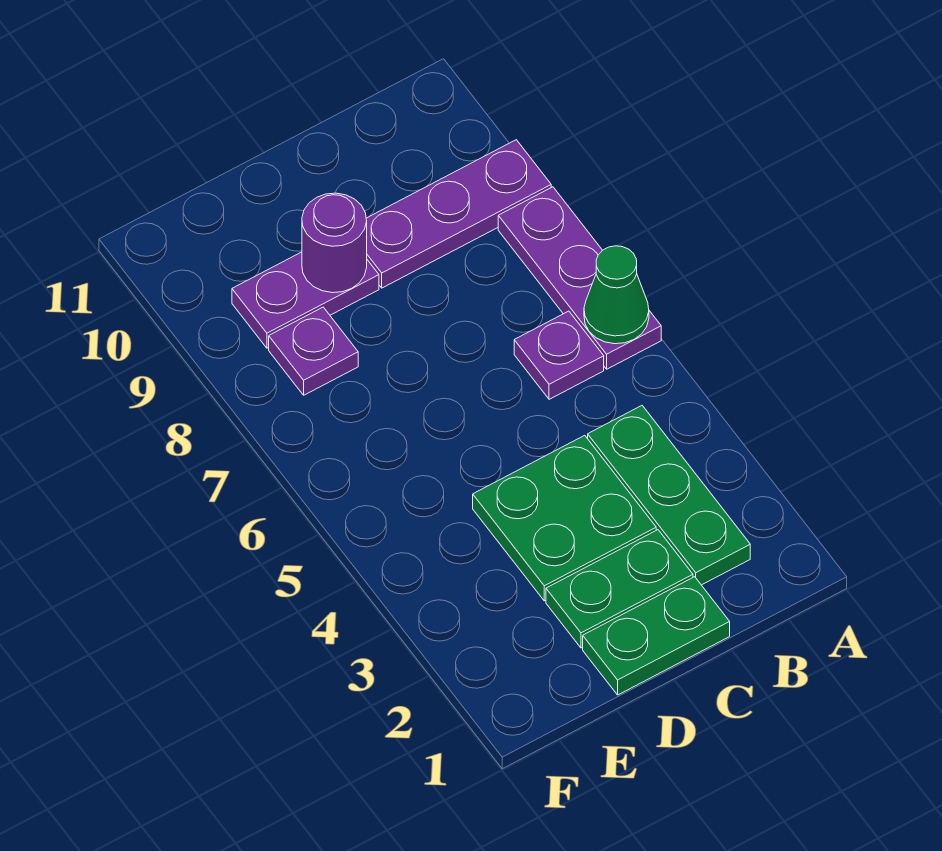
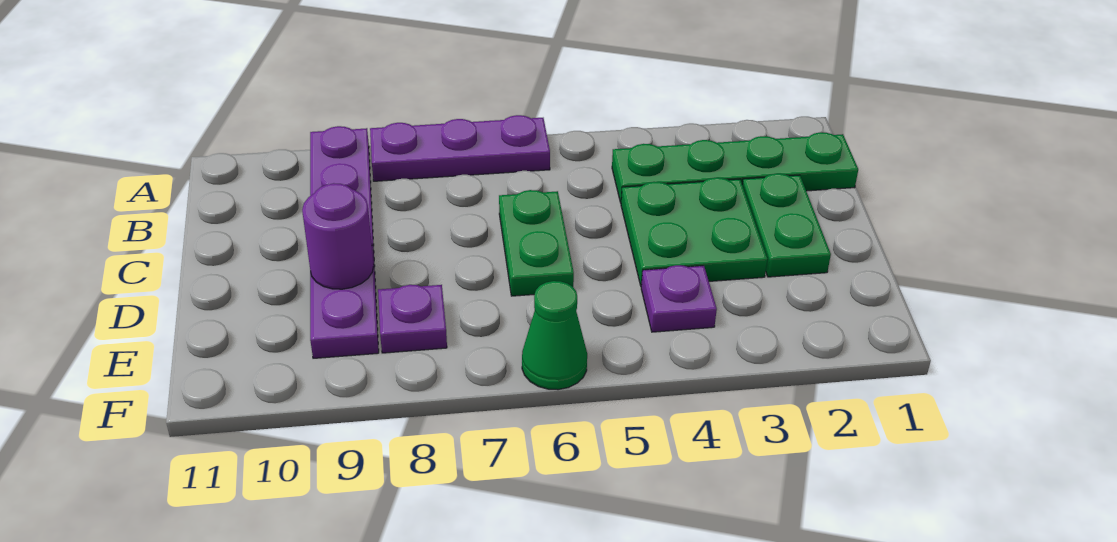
green 1x1 cone [584,246,649,344] -> green 1x1 cone moved to [522,281,587,390]
green 1x3 plate [588,406,750,585] -> green 1x4 plate [612,132,858,203]
purple 1x1 plate [514,311,604,399] -> purple 1x1 plate moved to [641,265,717,332]
green 1x2 plate [583,577,730,695] -> green 1x2 plate moved to [499,190,574,296]

